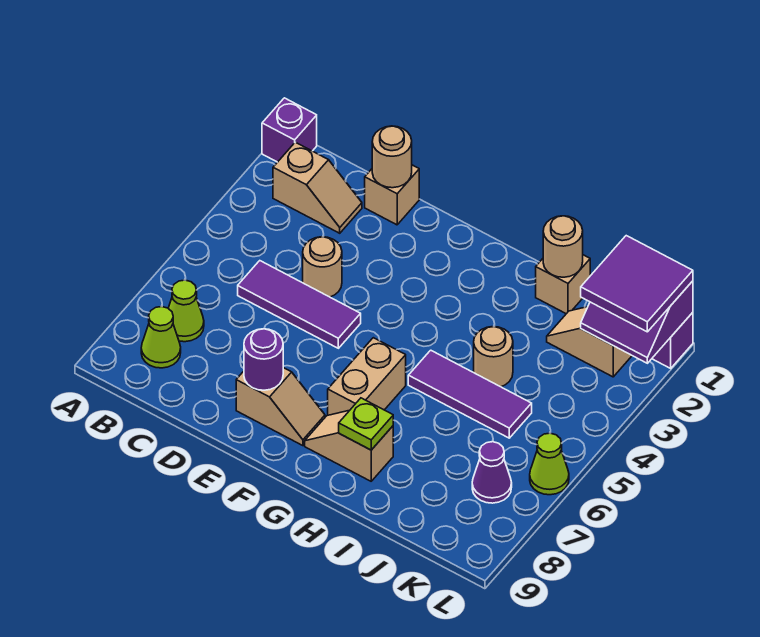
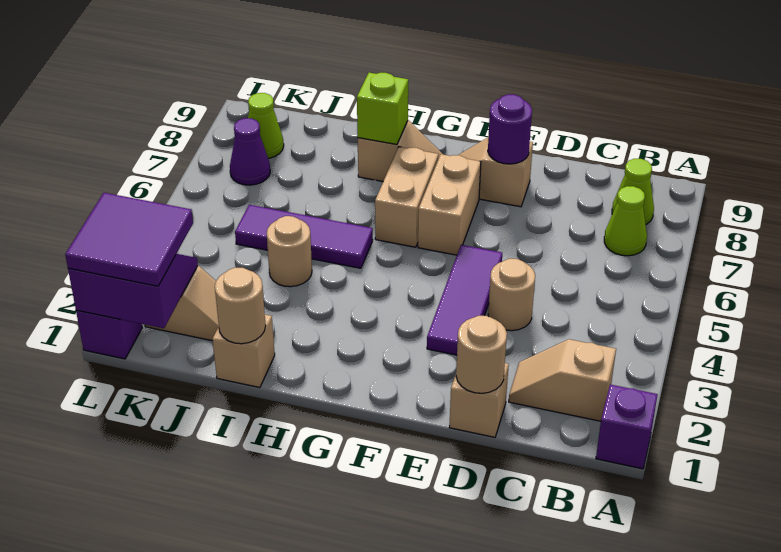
purple 1x3 tile [238,261,361,348] -> purple 1x3 tile turned to [427,245,502,355]
none -> tan 1x2 brick [418,154,481,255]
lime 1x1 plate [339,398,393,450] -> lime 1x1 brick [357,73,408,144]
lime 1x1 cone [530,433,569,495] -> lime 1x1 cone moved to [248,93,284,158]

